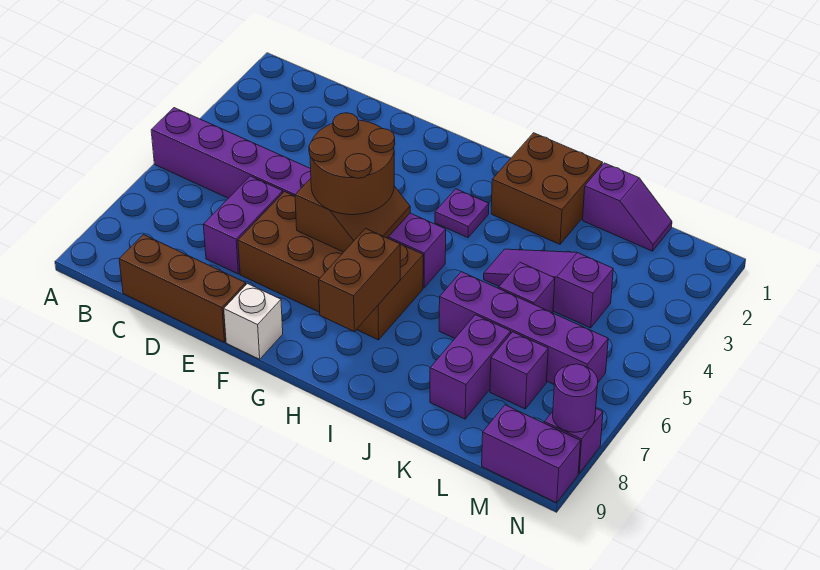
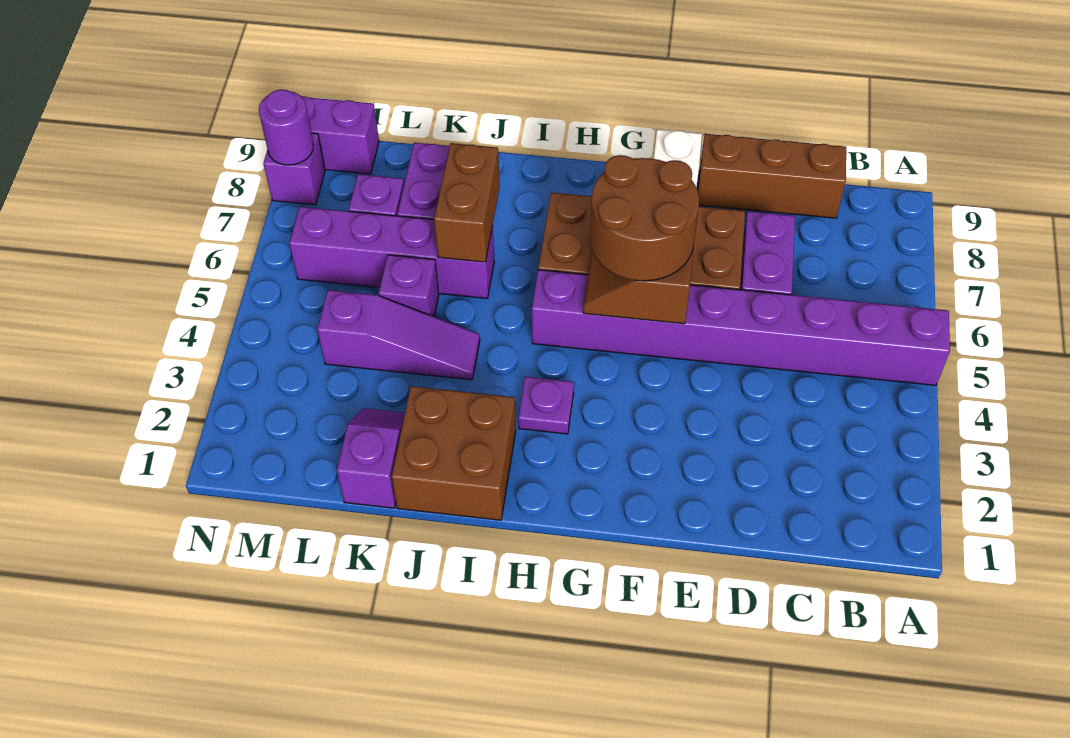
brown 1x2 brick [319,228,400,332] -> brown 1x2 brick moved to [434,143,500,262]
purple 1x2 slope [583,163,672,251] -> purple 1x2 slope turned to [337,408,405,508]

